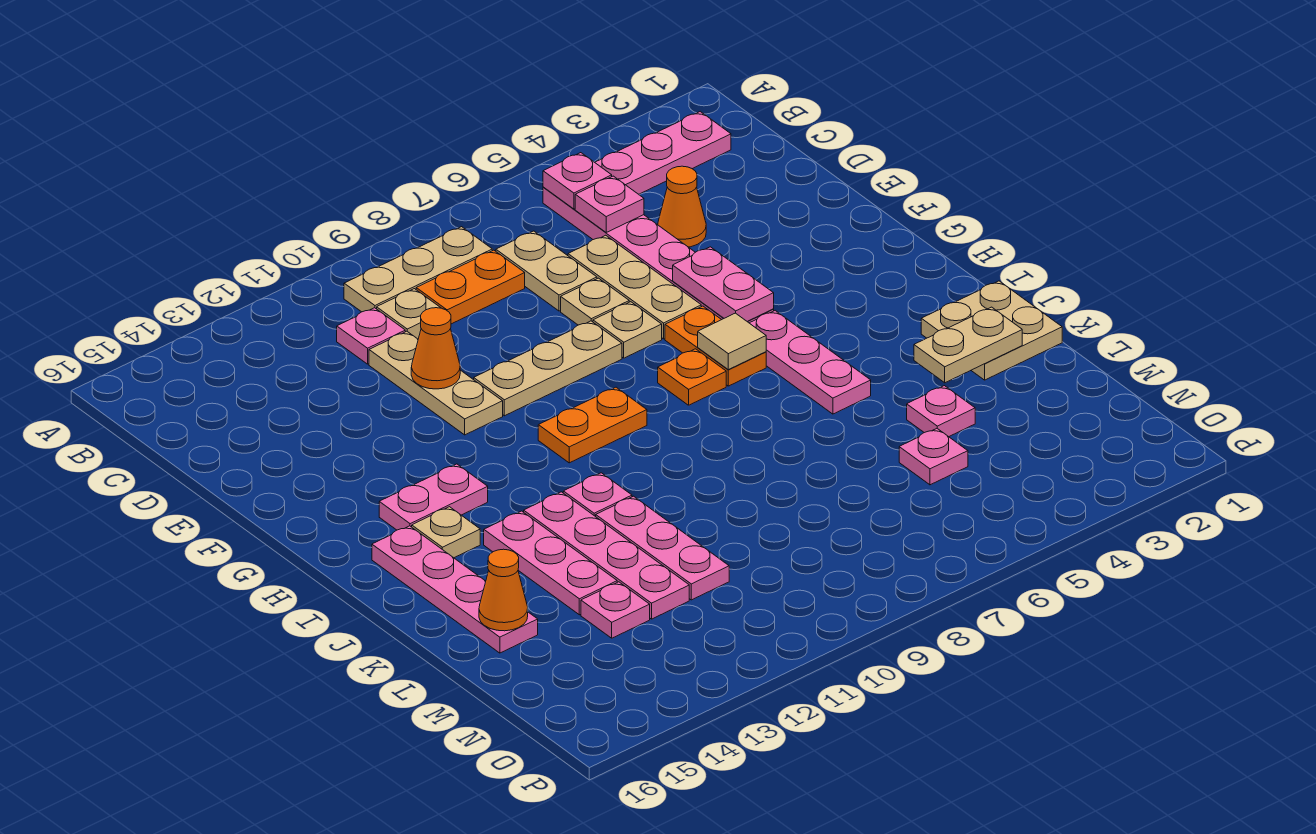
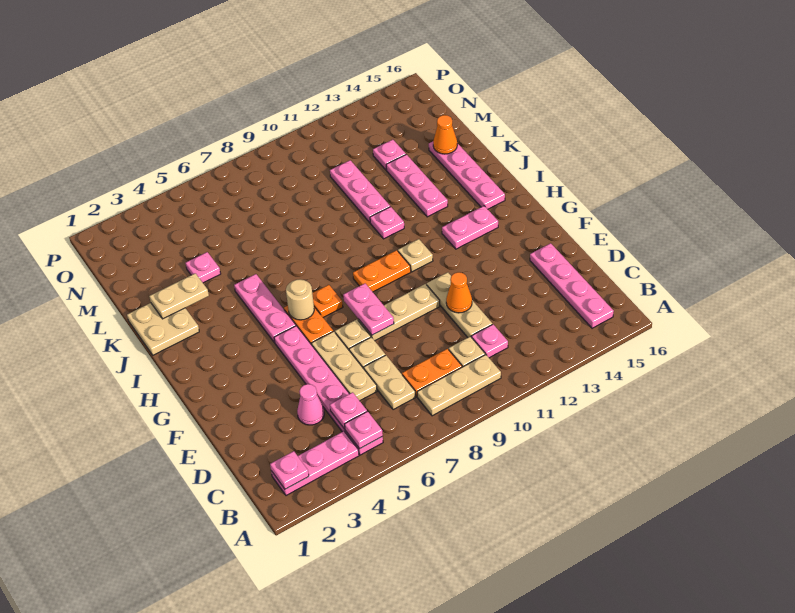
orange 1x1 cone [658,166,706,247] -> pink 1x1 cone [297,384,324,425]
pink 1x2 plate [673,247,774,322] -> pink 1x2 plate moved to [343,284,394,335]
tan 1x1 tile [698,313,766,370] -> tan 1x1 round brick [286,280,314,320]
tan 1x1 plate [412,507,480,558] -> tan 1x1 plate moved to [398,239,433,272]
pink 1x4 plate [524,492,689,619] -> pink 1x4 plate moved to [530,243,614,328]
pink 1x1 plate [899,429,968,485] -> pink 1x1 plate moved to [270,451,309,489]

